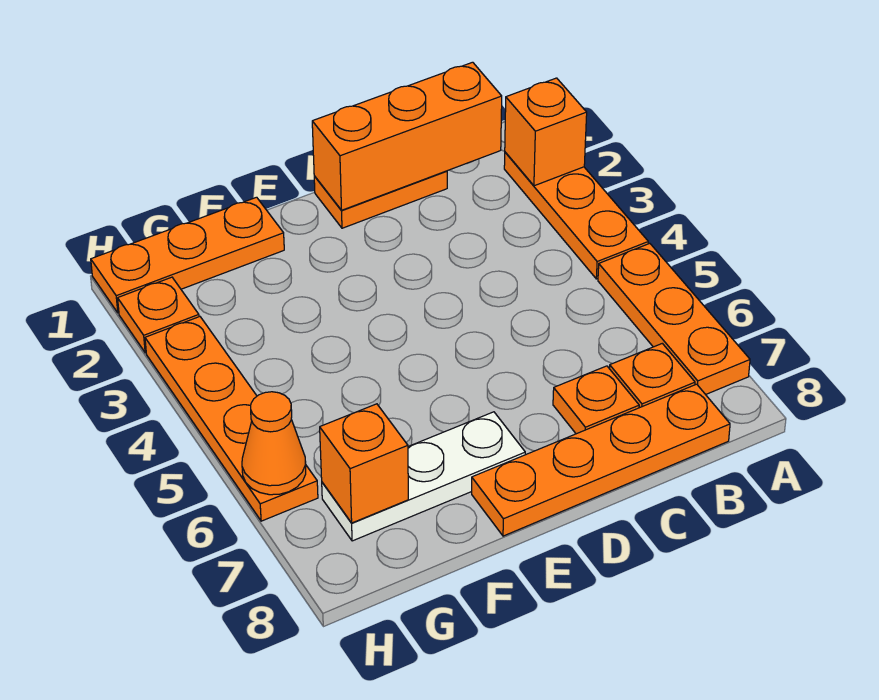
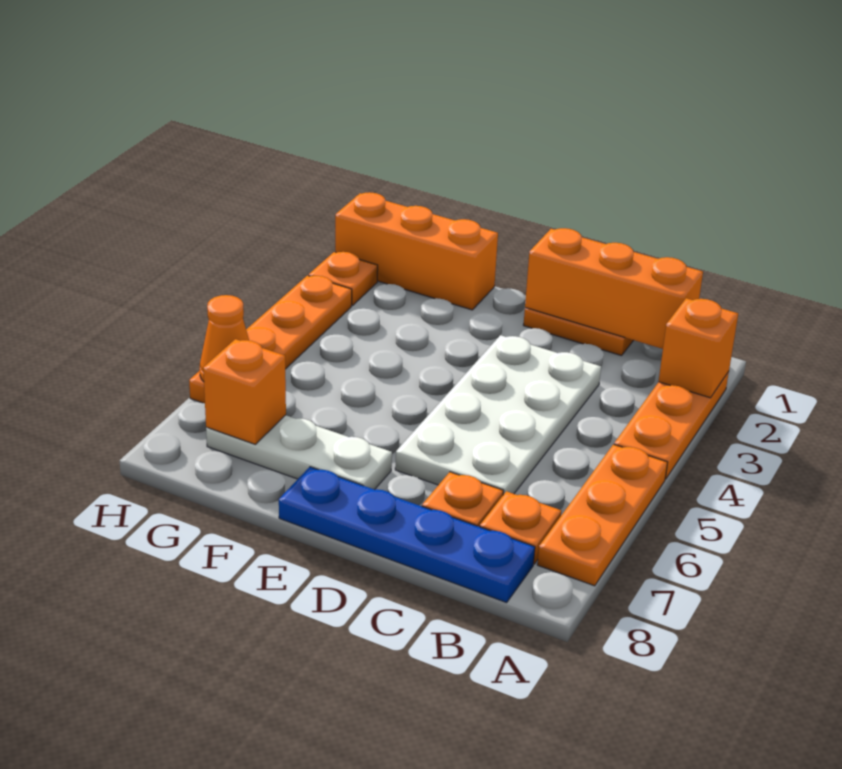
orange 1x4 plate [472,384,730,536] -> blue 1x4 plate [279,467,535,603]
none -> white 2x4 plate [395,335,601,495]
orange 1x3 plate [91,197,284,313] -> orange 1x3 brick [335,192,498,310]

